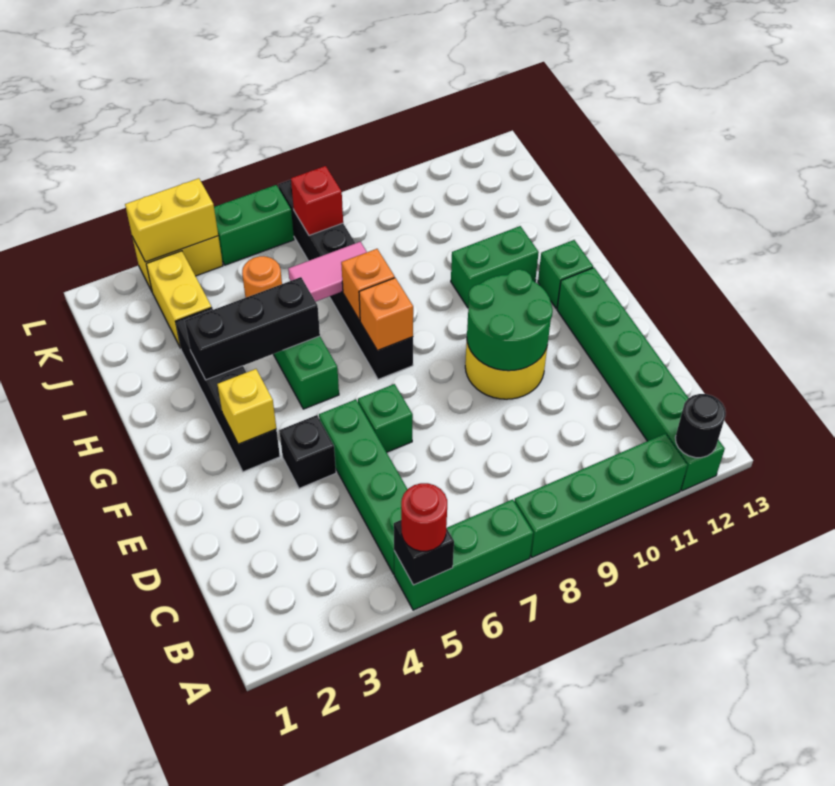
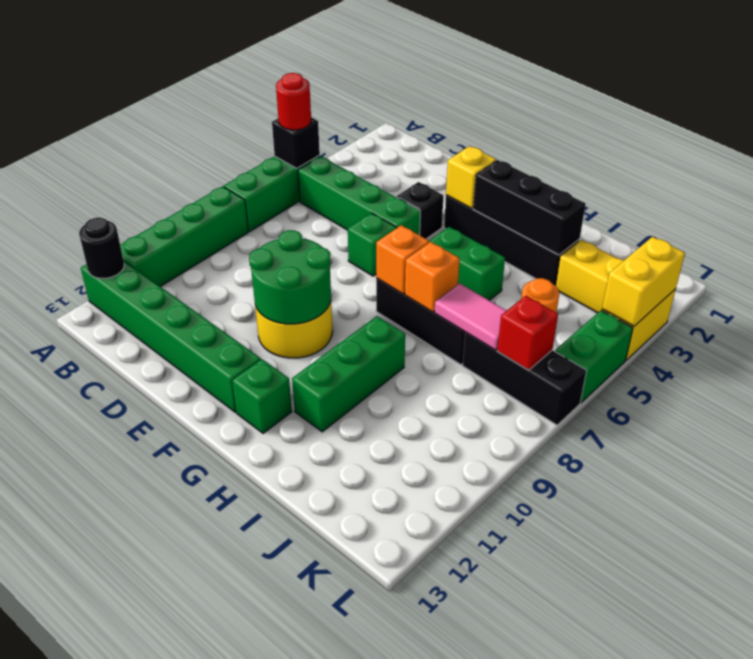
black 1x3 brick [185,277,320,380] -> black 1x3 brick turned to [473,160,586,255]
green 1x2 brick [451,226,539,308] -> green 1x3 brick [292,316,405,432]
pink 1x2 tile [288,242,367,302] -> pink 1x2 tile turned to [435,283,506,350]

